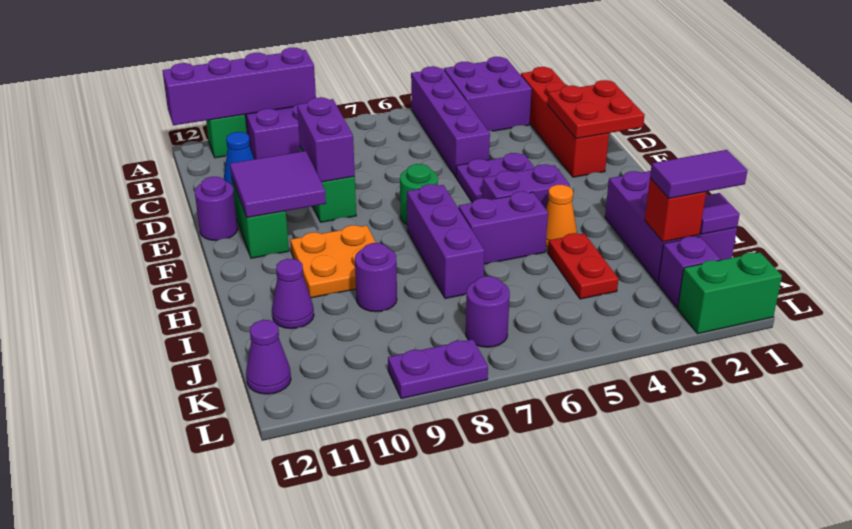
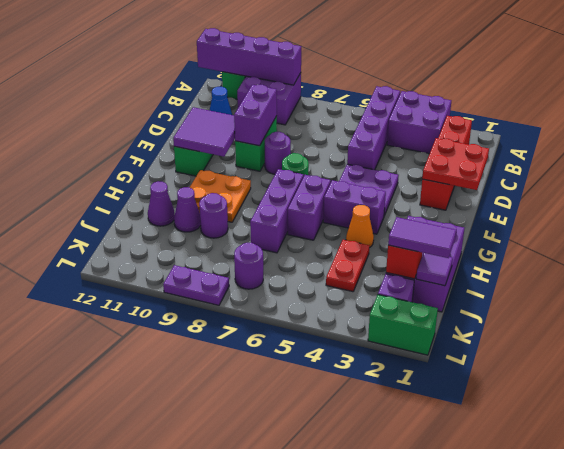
purple 1x1 round brick [195,177,238,241] -> purple 1x1 round brick moved to [265,132,291,174]
purple 1x2 brick [458,191,548,264] -> purple 1x2 brick turned to [288,175,331,240]
purple 1x1 cone [246,320,291,394] -> purple 1x1 cone moved to [174,187,201,232]

